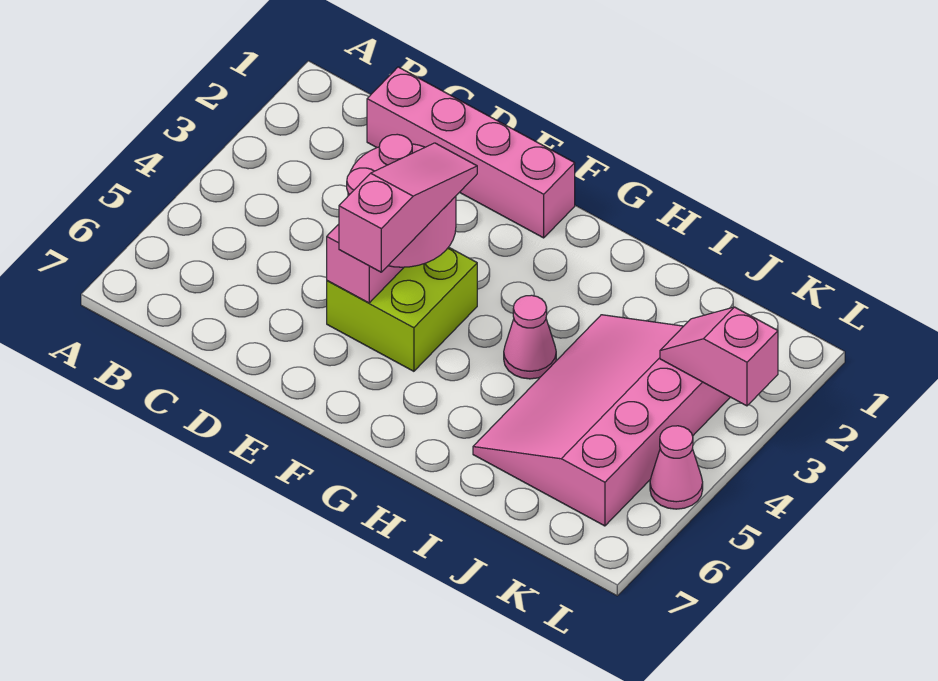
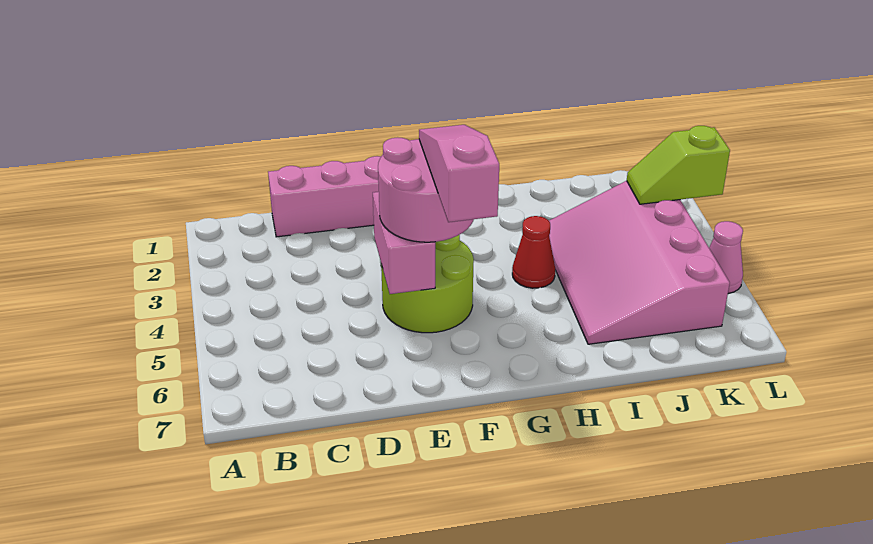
lime 2x2 brick [327,247,477,371] -> lime 2x2 round brick [381,235,474,333]
pink 1x1 cone [504,295,556,379] -> red 1x1 cone [512,216,555,288]
pink 1x2 slope [660,307,778,406] -> lime 1x2 slope [627,126,730,204]

